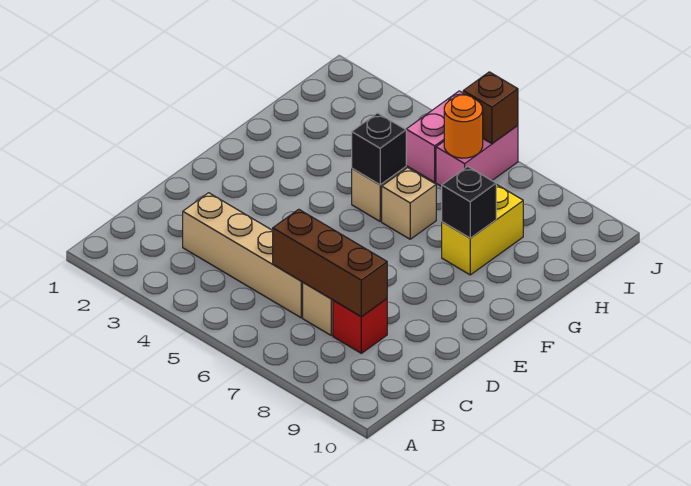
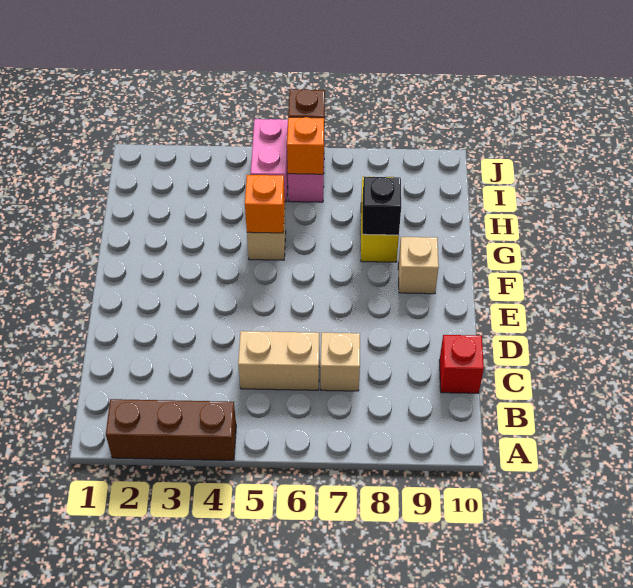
tan 1x4 brick [183,193,303,318] -> tan 1x2 brick [238,331,319,390]
brown 1x3 brick [273,209,387,317] -> brown 1x3 brick moved to [106,399,236,460]
red 1x1 brick [333,299,387,353] -> red 1x1 brick moved to [439,335,484,393]
black 1x1 brick [352,113,406,185] -> orange 1x1 brick [245,175,285,233]
tan 1x1 brick [382,168,436,239] -> tan 1x1 brick moved to [398,237,439,294]
orange 1x1 round brick [444,95,483,158] -> orange 1x1 brick [287,117,324,174]

